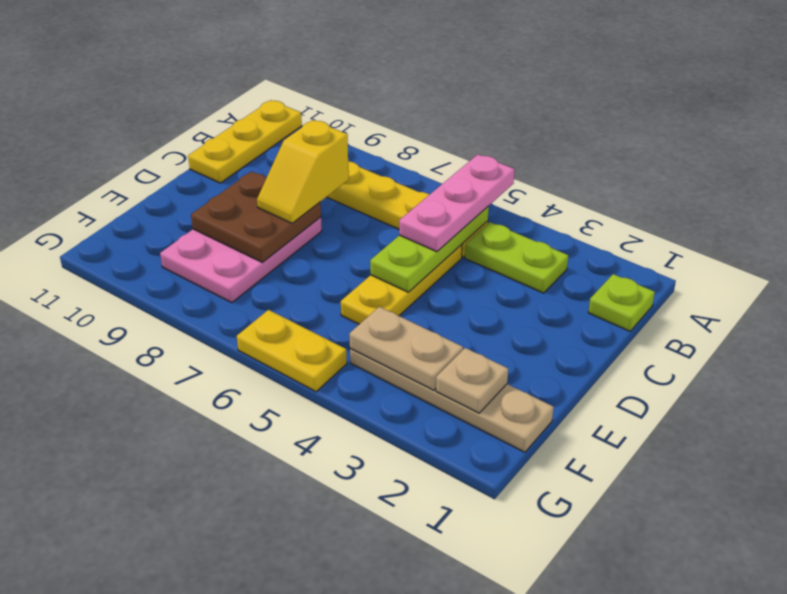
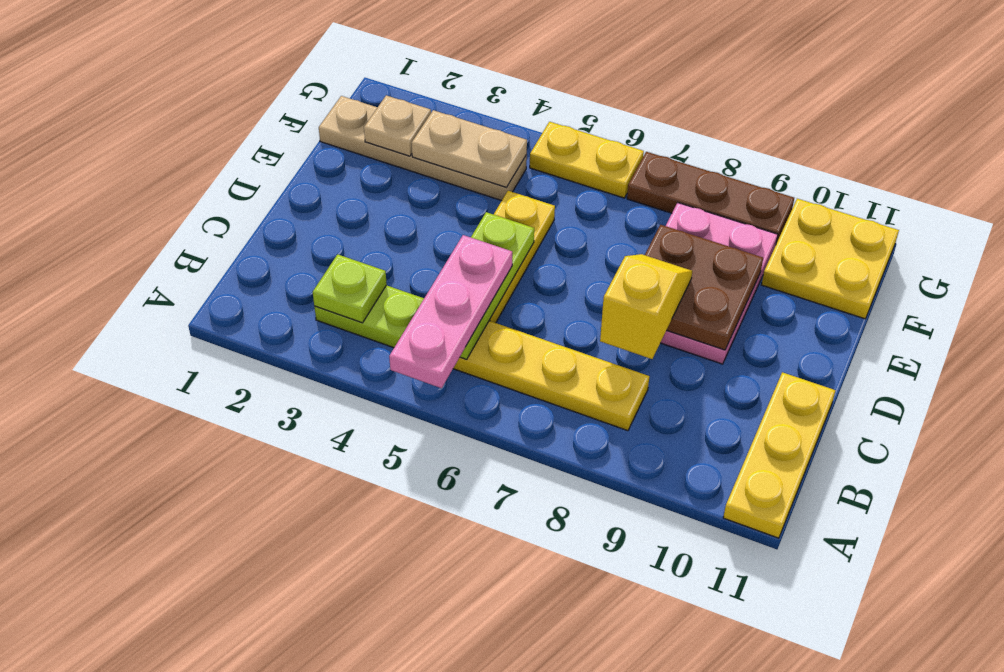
lime 1x1 plate [588,274,655,331] -> lime 1x1 plate moved to [313,254,387,323]
none -> yellow 2x2 plate [762,199,899,319]
none -> brown 1x3 plate [627,152,794,244]

